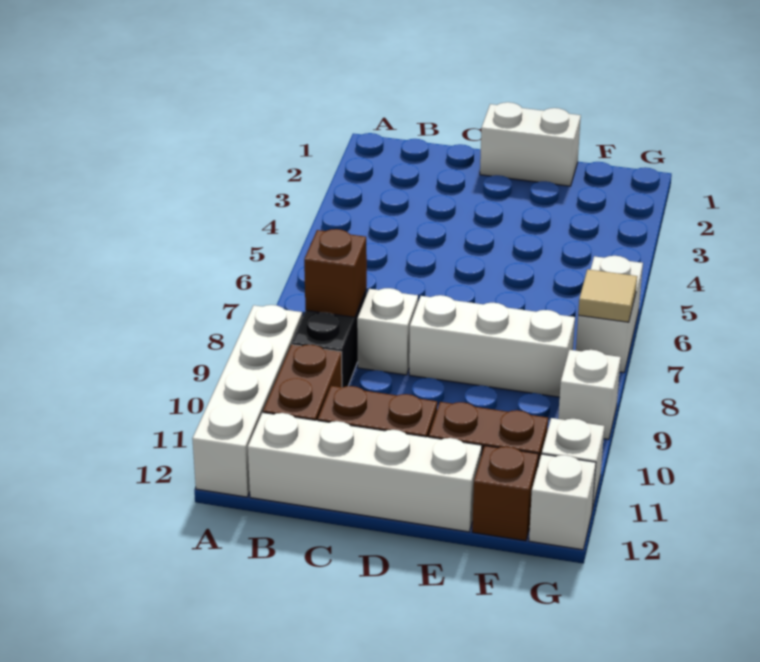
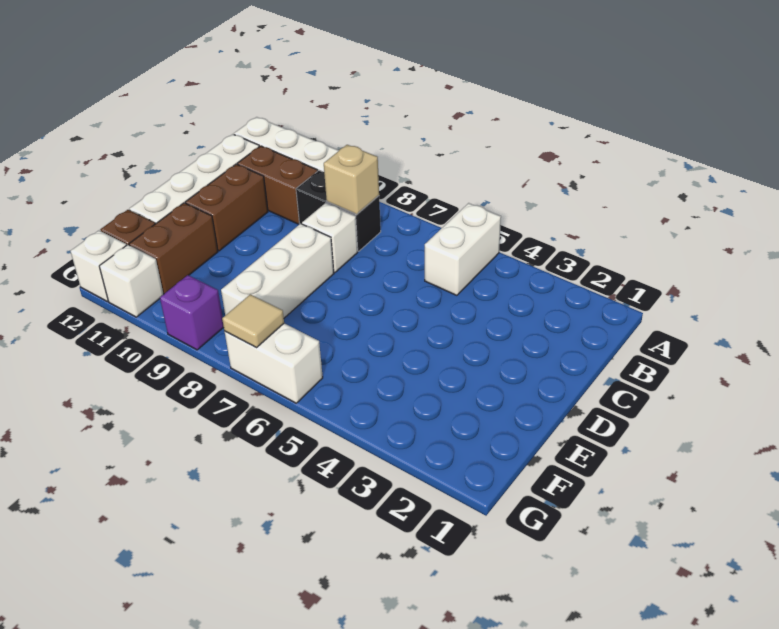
brown 1x1 brick [304,229,367,317] -> tan 1x1 brick [324,145,379,215]
white 1x2 brick [480,102,581,186] -> white 1x2 brick moved to [425,203,501,295]
white 1x1 brick [558,350,621,439] -> purple 1x1 brick [160,275,224,350]

